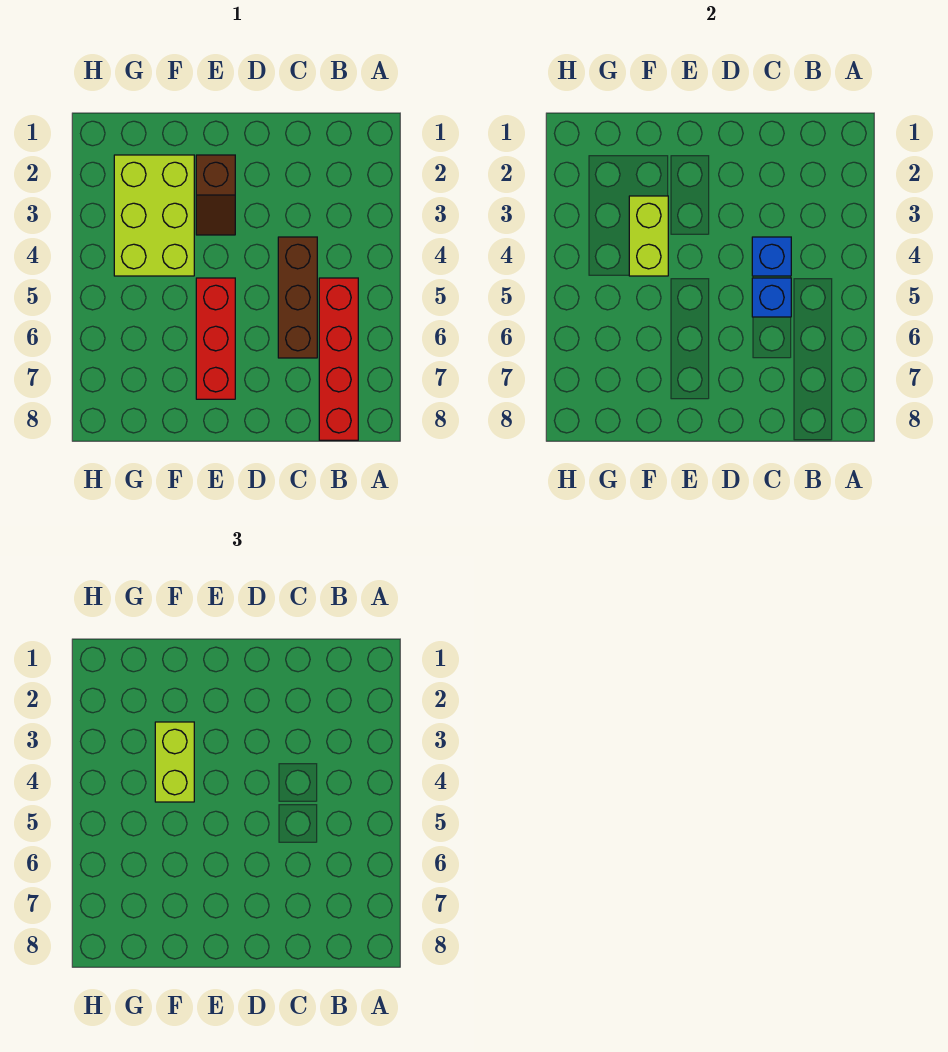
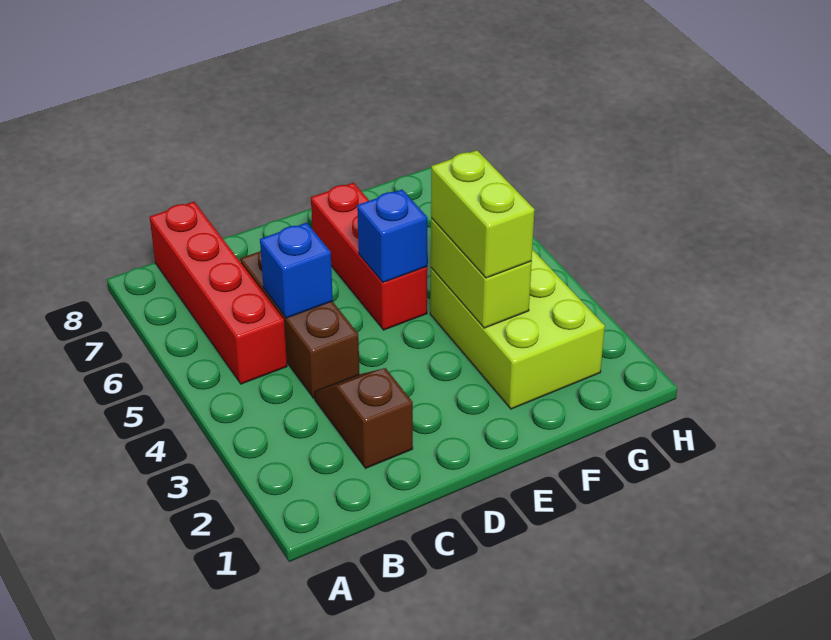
blue 1x1 brick [752,237,791,276] -> blue 1x1 brick moved to [357,190,428,283]
brown 1x2 slope [196,155,235,235] -> brown 1x2 slope moved to [315,368,413,468]

